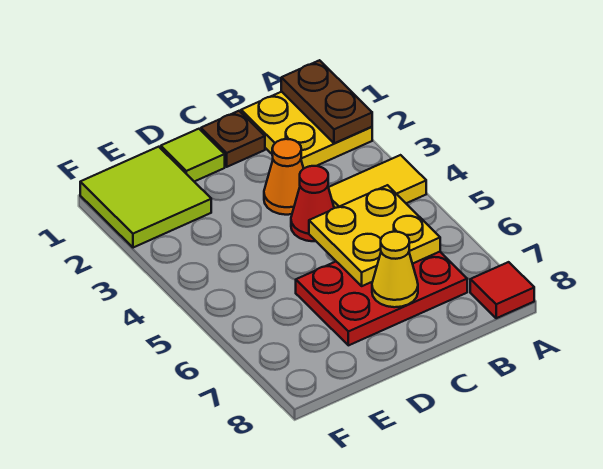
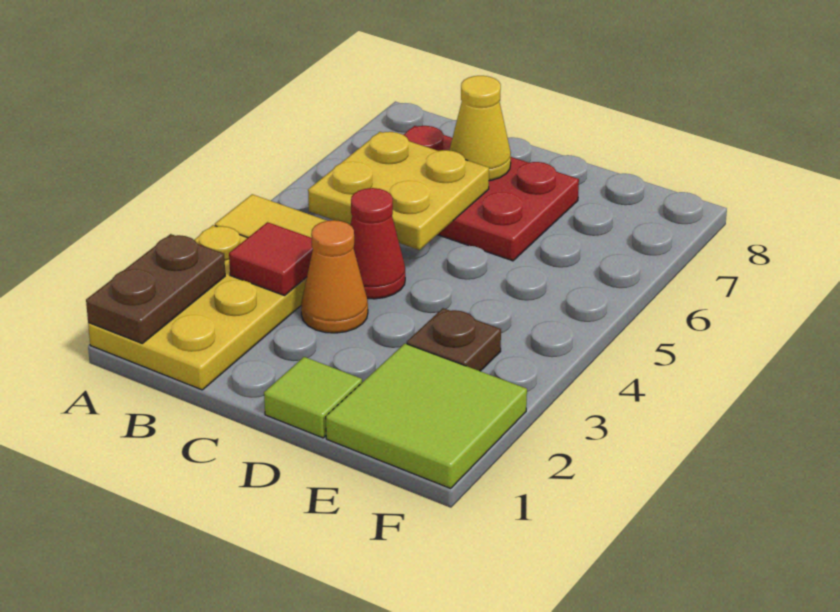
yellow 2x2 plate [241,92,372,168] -> yellow 2x3 plate [88,225,307,390]
red 1x1 tile [470,262,534,318] -> red 1x1 tile moved to [229,222,313,296]
brown 1x1 plate [201,111,265,167] -> brown 1x1 plate moved to [407,308,501,371]

